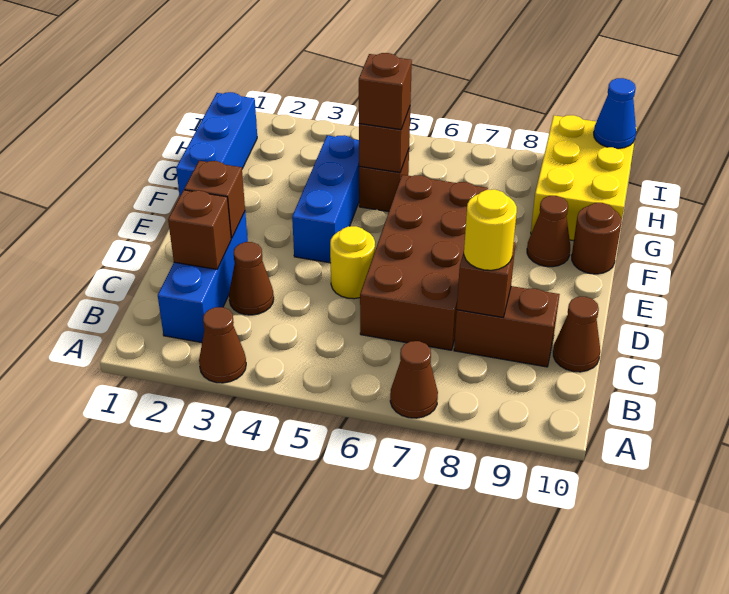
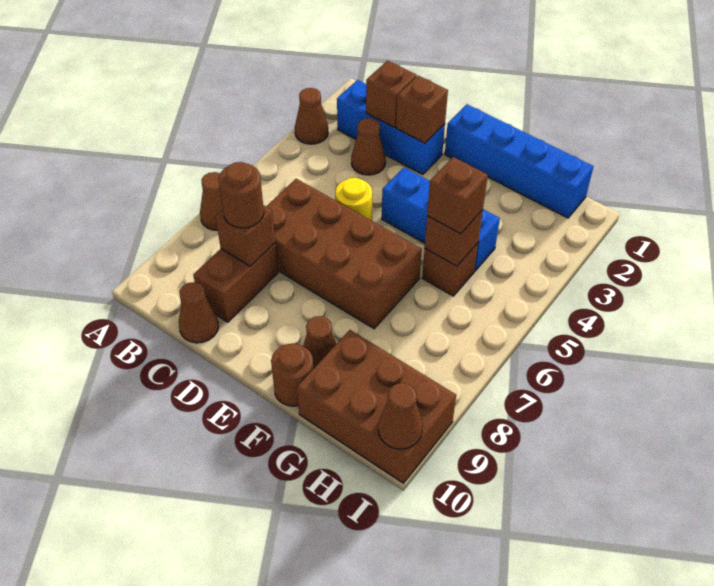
yellow 1x1 round brick [464,189,517,270] -> brown 1x1 round brick [219,162,264,228]
blue 1x3 brick [176,92,257,196] -> blue 1x4 brick [445,104,593,218]
yellow 2x3 brick [531,115,637,241] -> brown 2x3 brick [297,330,456,483]
blue 1x1 cone [594,78,636,149] -> brown 1x1 cone [378,383,423,449]

